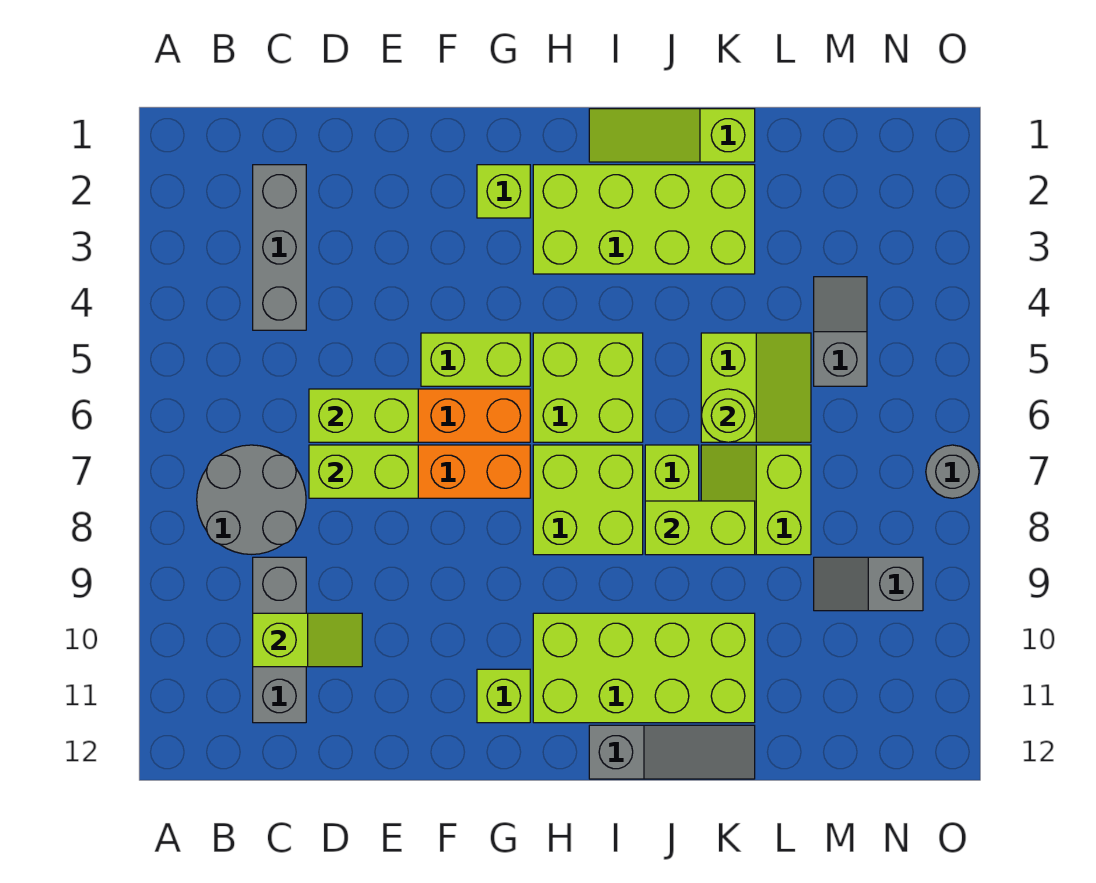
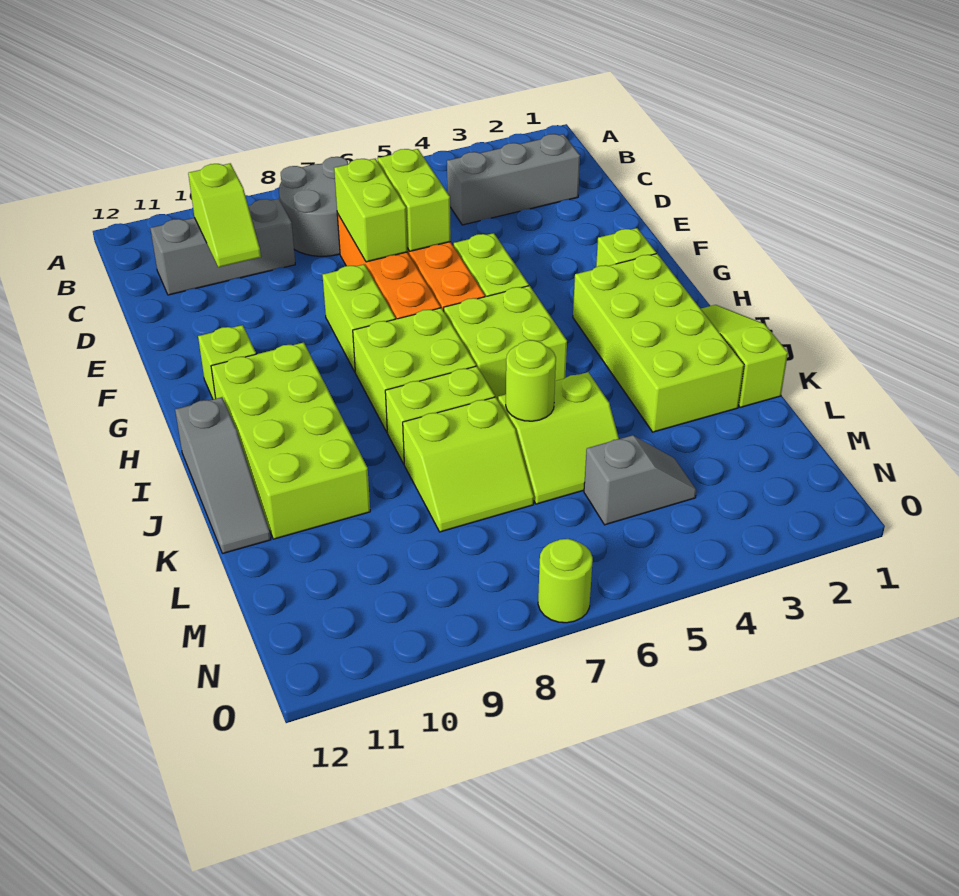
lime 1x2 brick [645,501,755,555] -> lime 1x2 brick moved to [322,264,396,371]
lime 2x2 slope [701,445,811,555] -> lime 2x2 slope turned to [403,397,534,532]
grey 1x2 slope [814,557,923,611] -> none
grey 1x1 round brick [926,445,979,498] -> lime 1x1 round brick [538,539,593,623]

